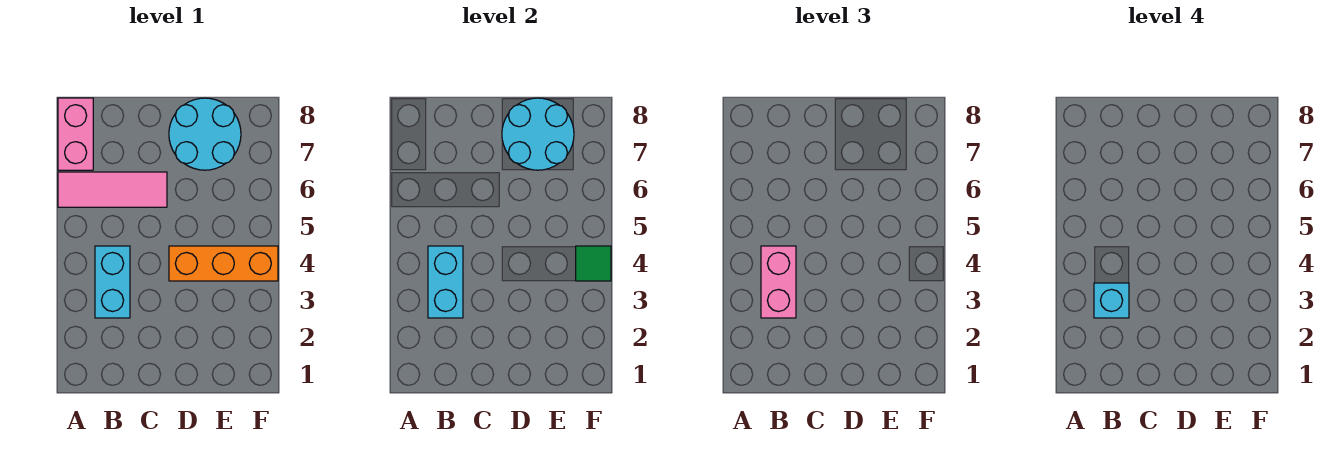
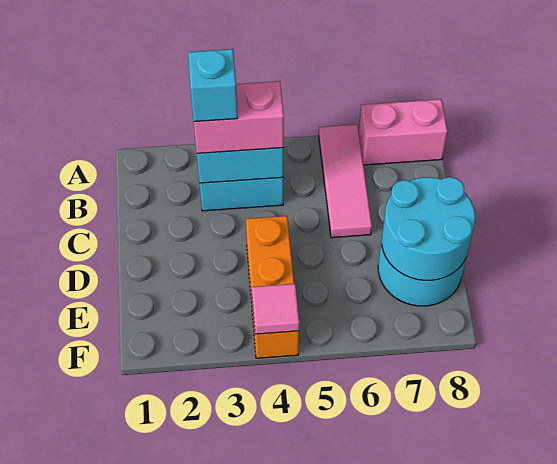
green 1x1 tile [576,246,611,281] -> pink 1x1 tile [252,284,299,334]

